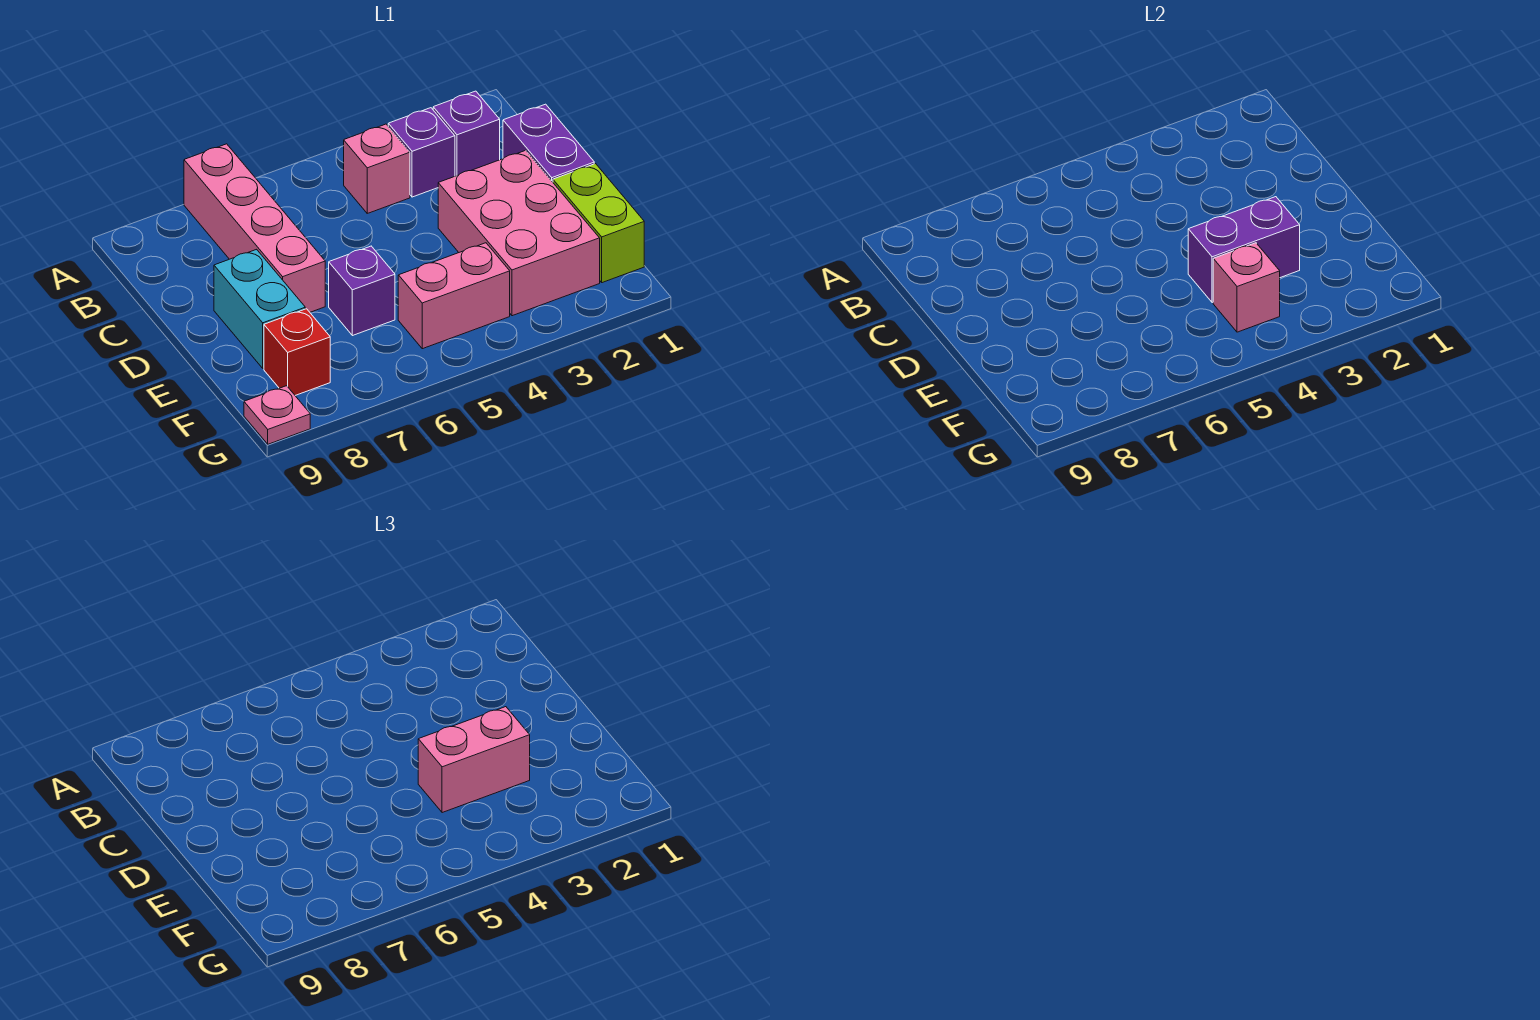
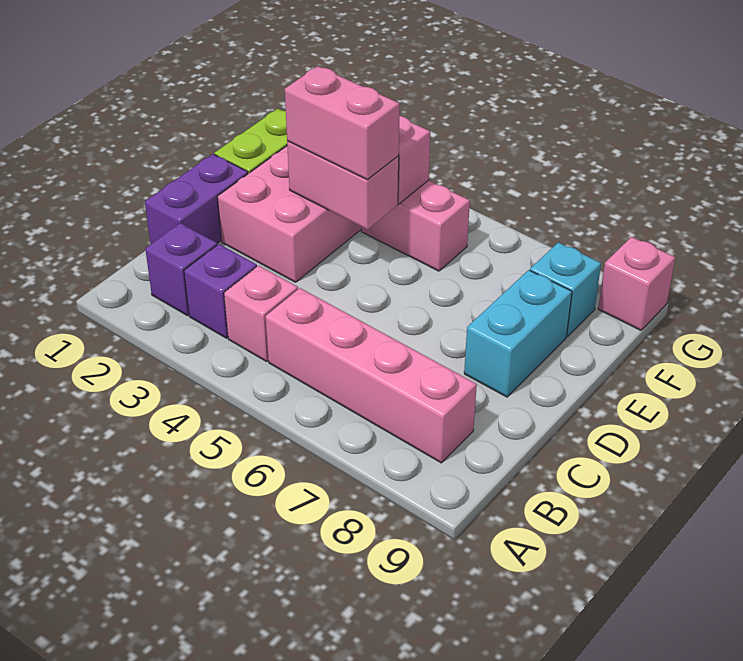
pink 1x4 brick [184,144,325,312] -> pink 1x4 brick turned to [266,288,477,463]
purple 1x2 brick [1188,197,1300,303] -> pink 1x2 brick [287,141,399,230]
purple 1x1 brick [329,246,395,336] -> none
red 1x1 brick [264,309,330,395] -> cyan 1x1 brick [530,242,601,337]
pink 1x1 plate [244,386,310,444] -> pink 1x1 brick [598,237,675,330]

